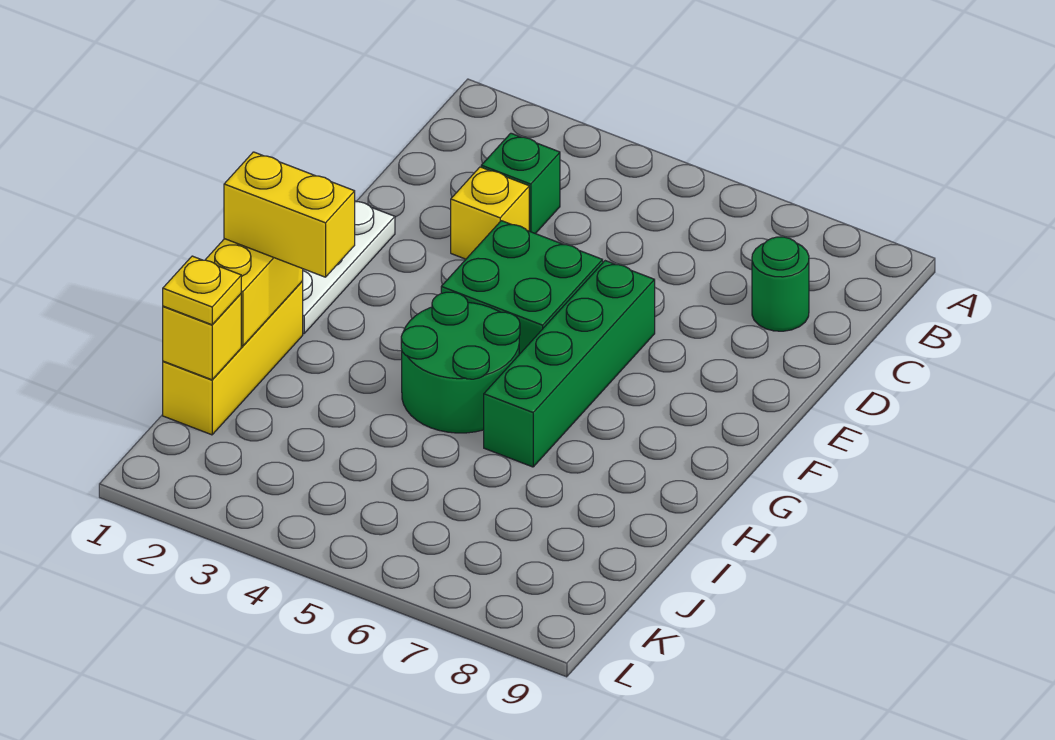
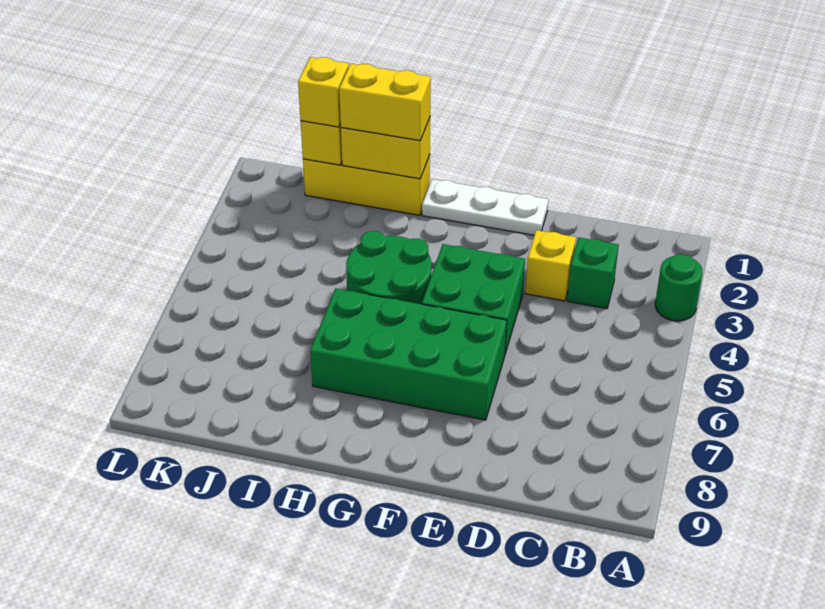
green 1x1 round brick [752,237,809,331] -> green 1x1 round brick moved to [655,254,702,321]
green 1x4 brick [484,261,655,467] -> green 2x4 brick [310,288,507,420]
yellow 1x2 brick [224,152,355,277] -> yellow 1x2 brick turned to [339,64,431,141]
yellow 1x1 plate [163,256,241,325] -> yellow 1x1 brick [298,57,349,127]

